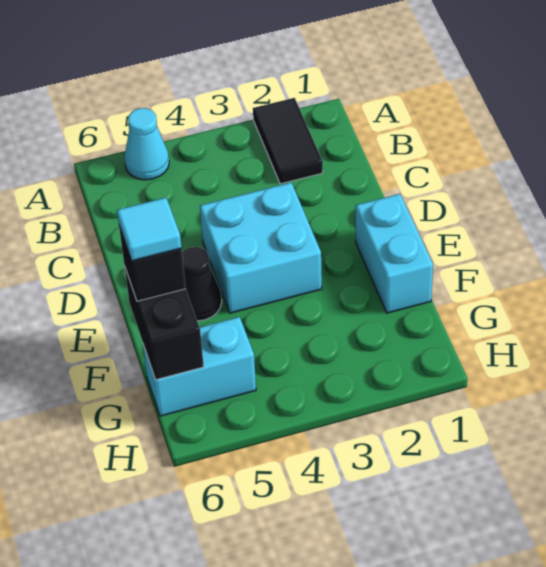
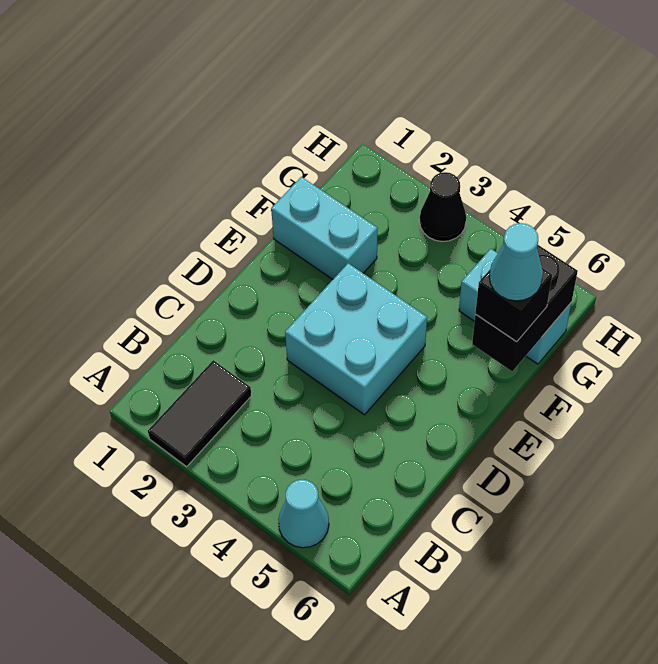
cyan 1x2 brick [356,194,433,313] -> cyan 1x2 brick turned to [271,177,378,279]
black 1x1 cone [182,247,222,321] -> black 1x1 cone moved to [420,172,466,242]
cyan 1x1 tile [117,198,181,261] -> cyan 1x1 cone [489,223,543,301]

